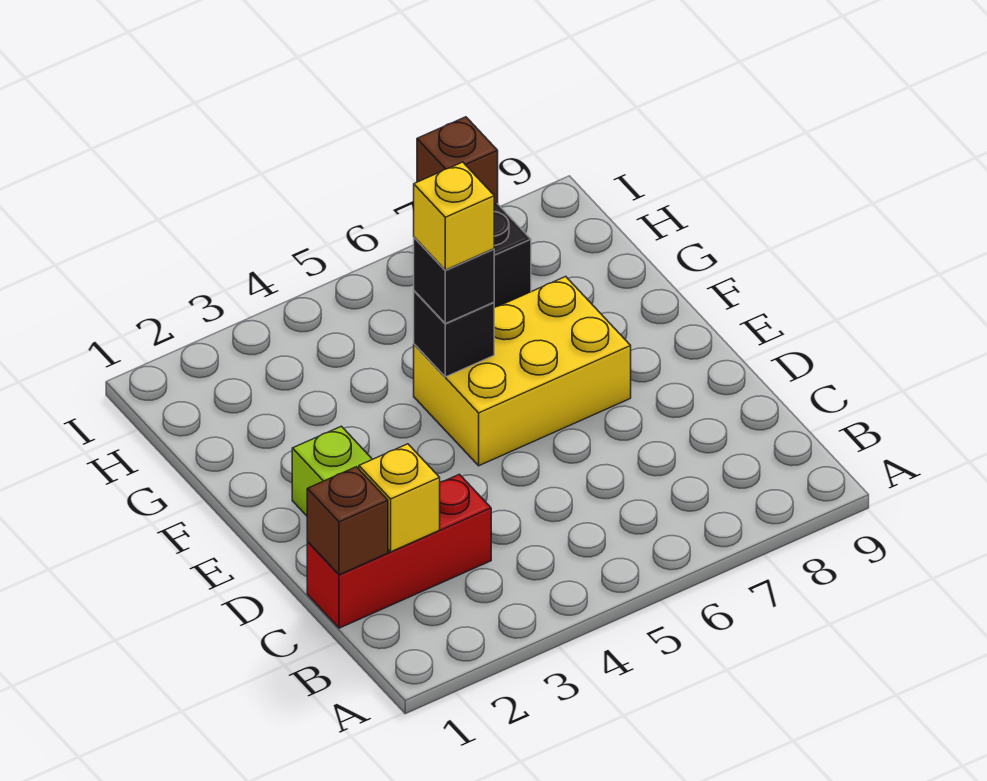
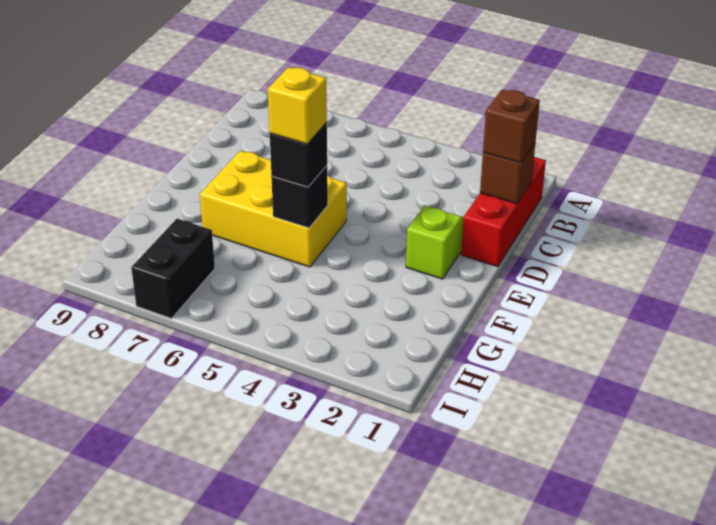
red 1x3 brick [307,474,491,628] -> red 1x3 brick turned to [461,157,546,267]
yellow 1x1 brick [359,444,440,552] -> none
brown 1x1 brick [417,117,498,205] -> brown 1x1 brick moved to [483,90,540,163]

